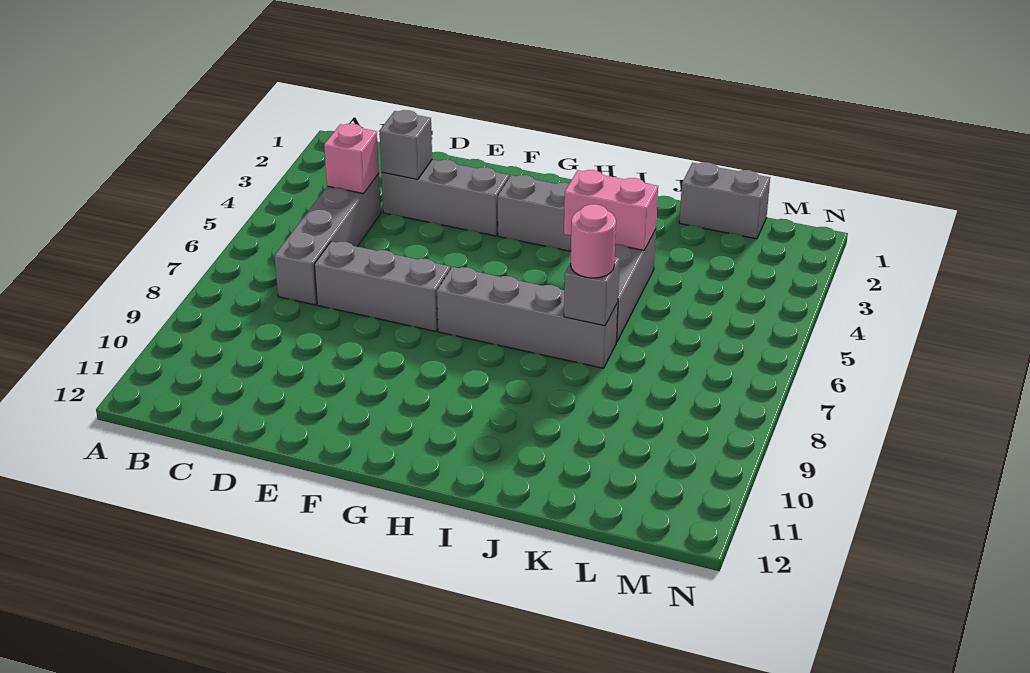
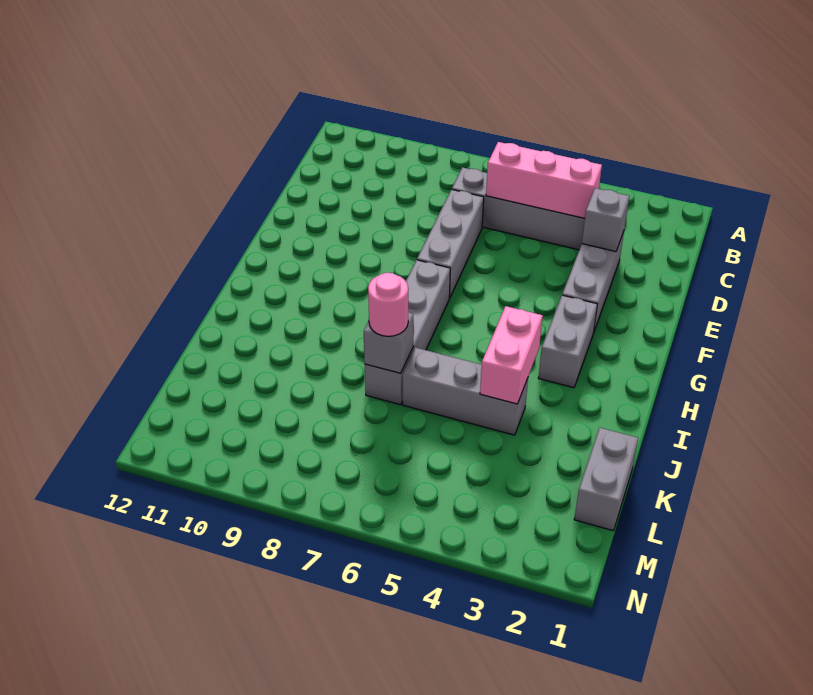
pink 1x1 brick [324,124,379,194] -> pink 1x3 brick [486,142,602,218]

